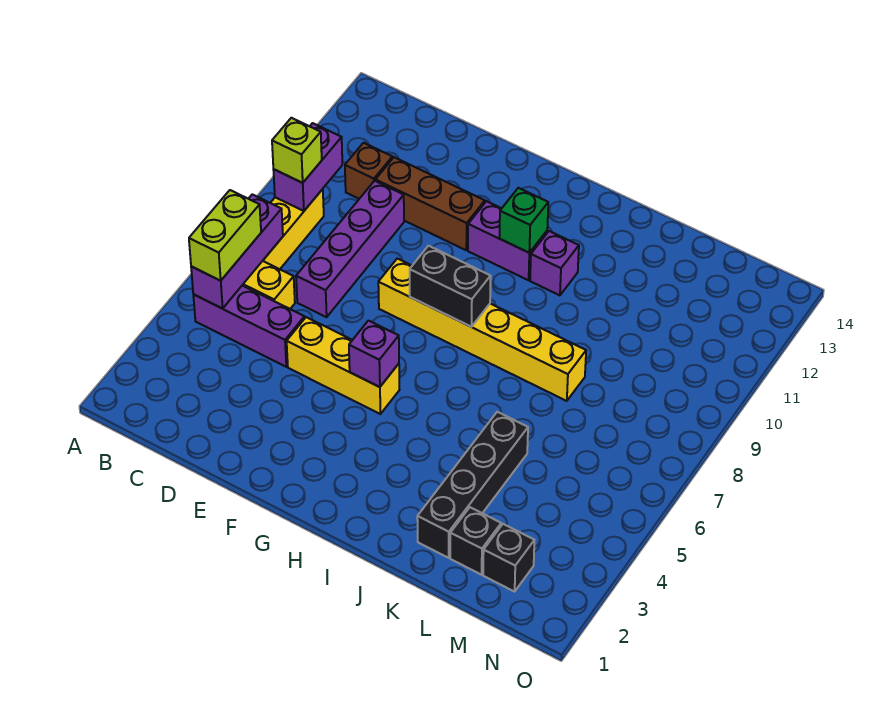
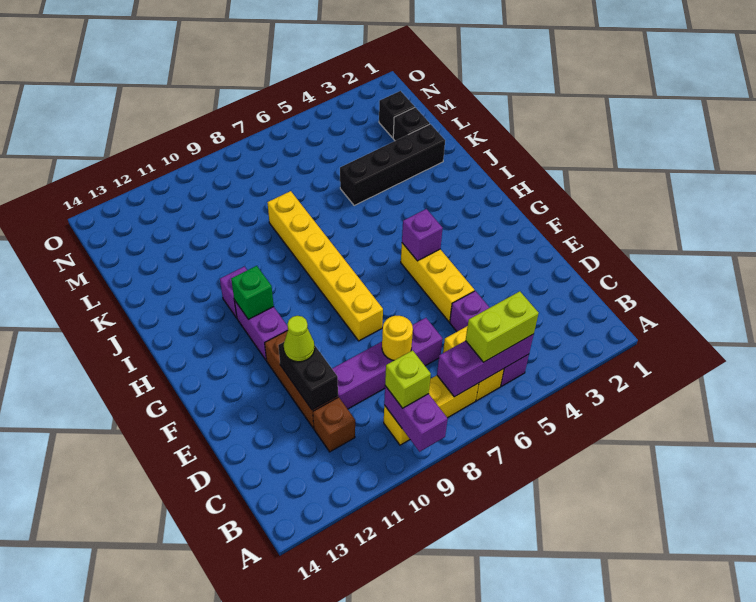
purple 1x2 brick [273,123,342,211] -> purple 1x2 brick turned to [384,386,448,452]
none -> yellow 1x1 round brick [382,316,413,360]
none -> lime 1x1 cone [284,316,315,362]
black 1x2 brick [410,246,491,327] -> black 1x2 brick moved to [278,342,338,410]

